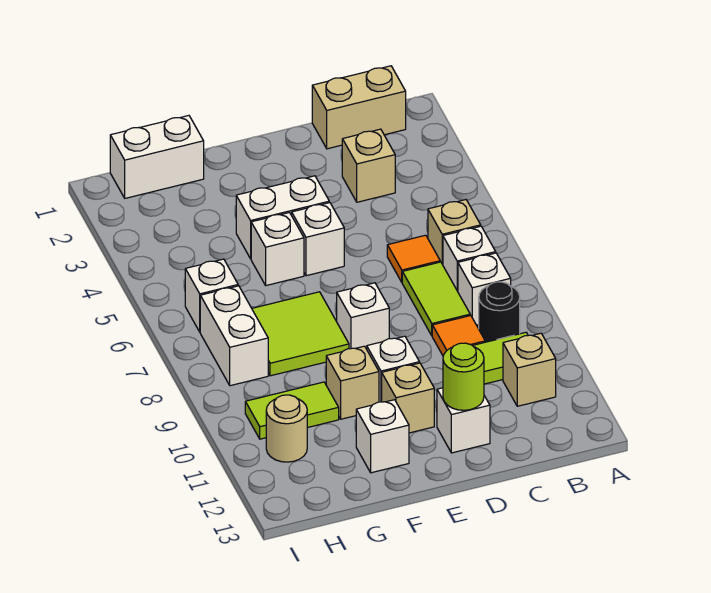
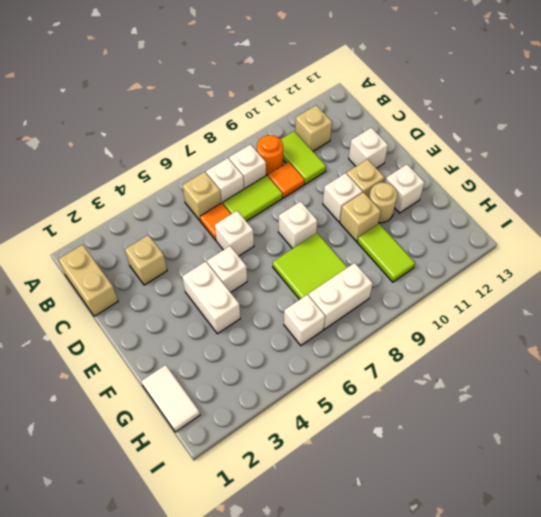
black 1x1 round brick [479,282,520,342] -> orange 1x1 round brick [257,135,283,175]
lime 1x1 round brick [443,343,484,410] -> none
white 1x1 brick [251,213,304,285] -> white 1x1 brick moved to [215,211,254,256]
white 1x2 brick [110,116,204,198] -> white 1x2 tile [141,365,200,432]
tan 1x1 round brick [266,395,307,462] -> tan 1x1 round brick moved to [369,183,397,223]

